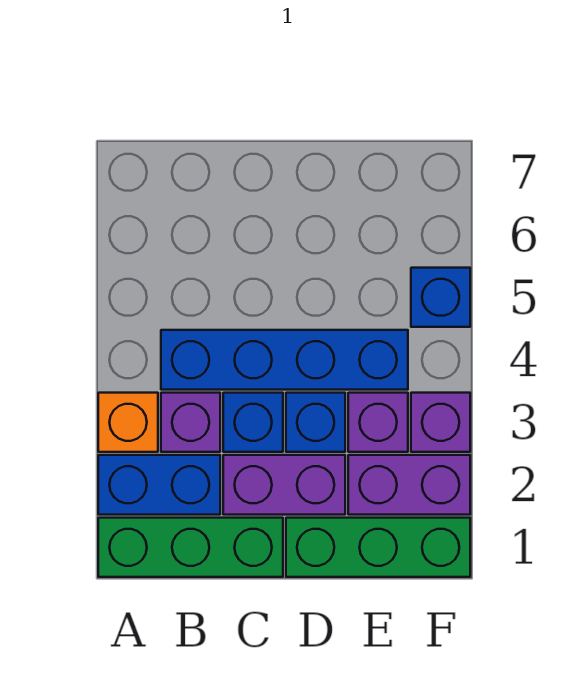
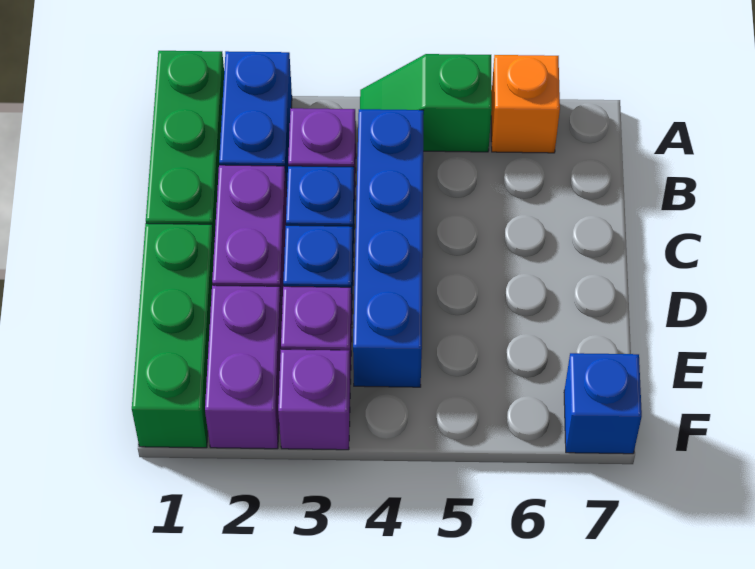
orange 1x1 brick [98,393,158,452] -> orange 1x1 brick moved to [491,55,560,153]
none -> green 1x2 slope [360,54,492,152]
blue 1x1 brick [411,268,470,327] -> blue 1x1 brick moved to [564,353,642,454]

